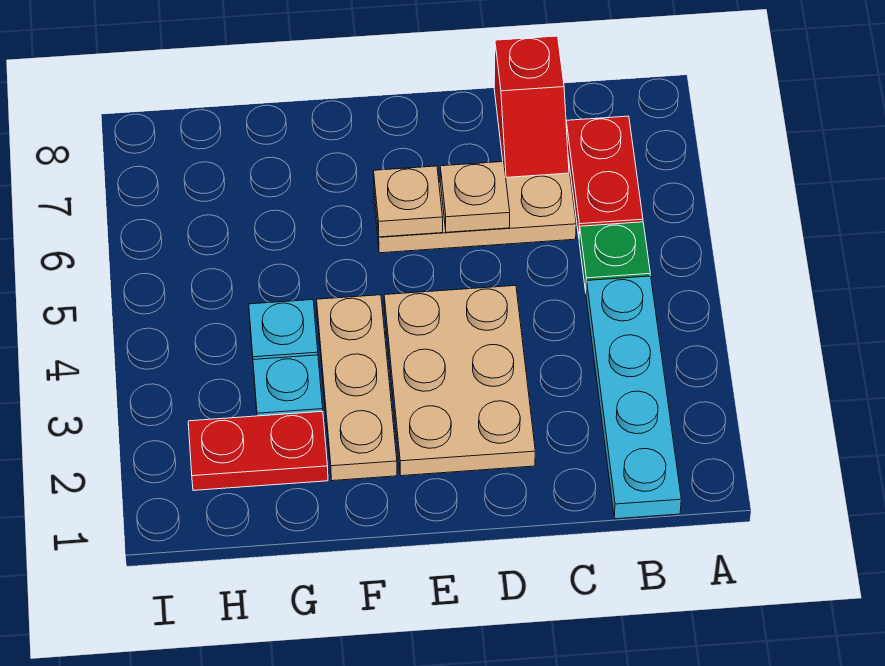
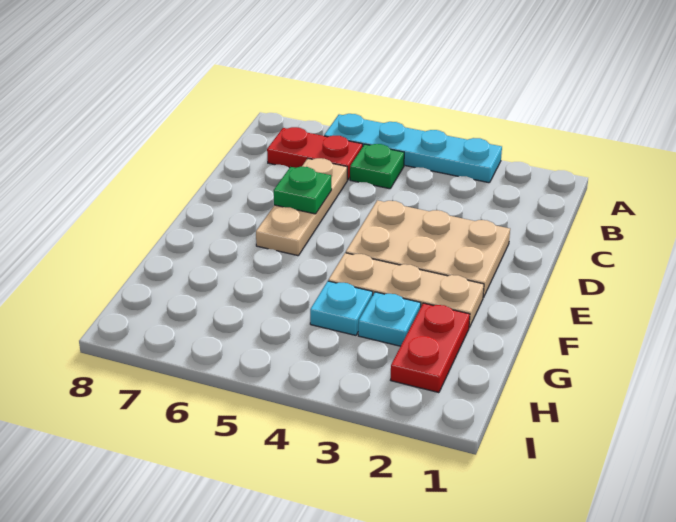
cyan 1x4 plate [586,276,681,519] -> cyan 1x4 plate moved to [324,114,502,183]
red 1x2 slope [494,36,569,177] -> none
tan 1x1 plate [440,162,510,232] -> green 1x1 plate [274,167,332,214]
tan 1x1 plate [374,166,443,237] -> none

